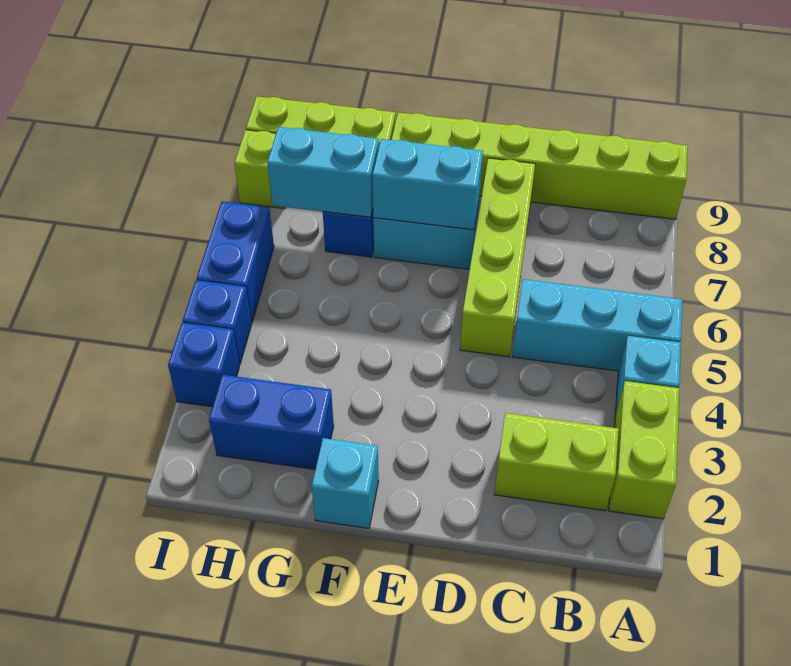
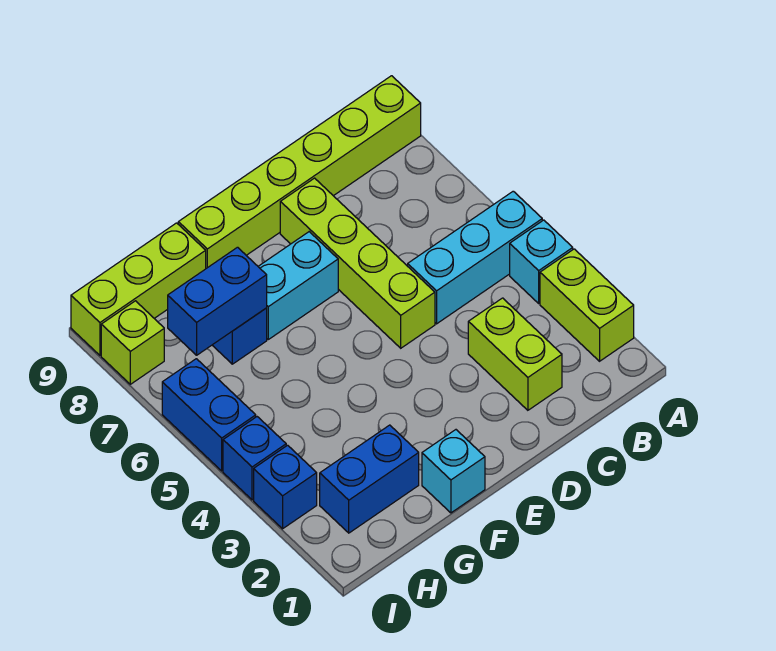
lime 1x2 brick [494,413,619,511] -> lime 1x2 brick turned to [468,298,562,410]
cyan 1x2 brick [372,139,483,230] -> none
cyan 1x2 brick [267,127,379,217] -> blue 1x2 brick [168,247,267,355]

